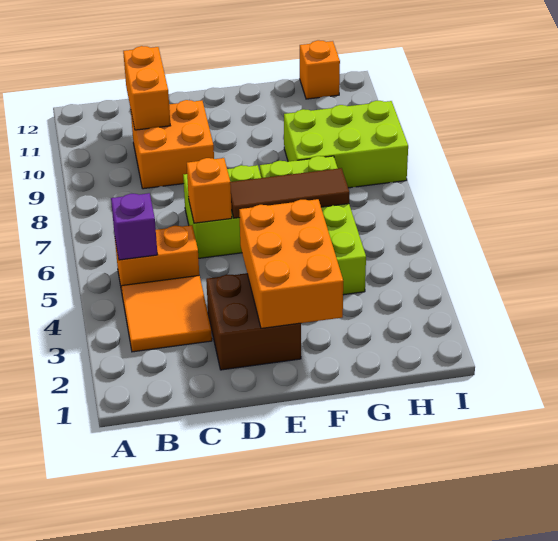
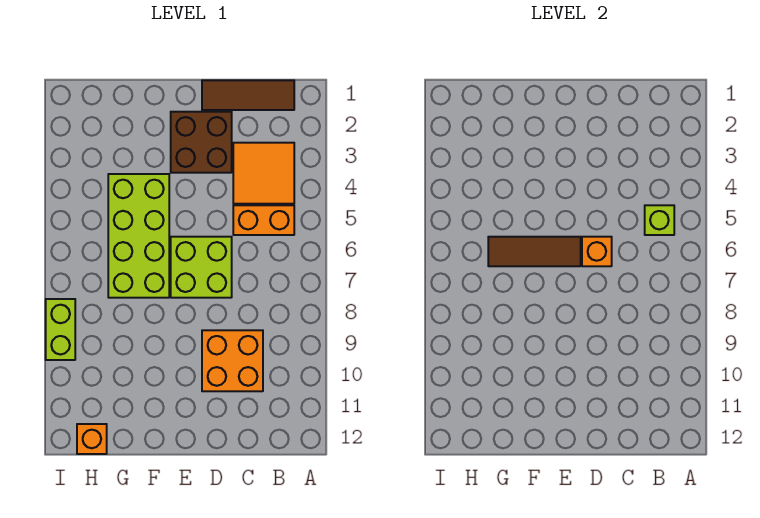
none -> brown 1x3 tile [202,80,294,110]
purple 1x1 brick [111,193,158,260] -> lime 1x1 brick [645,205,674,235]
orange 1x2 brick [123,46,170,130] -> none
orange 2x3 brick [239,199,343,328] -> none
lime 2x3 brick [284,101,408,188] -> lime 1x2 brick [46,299,75,360]

